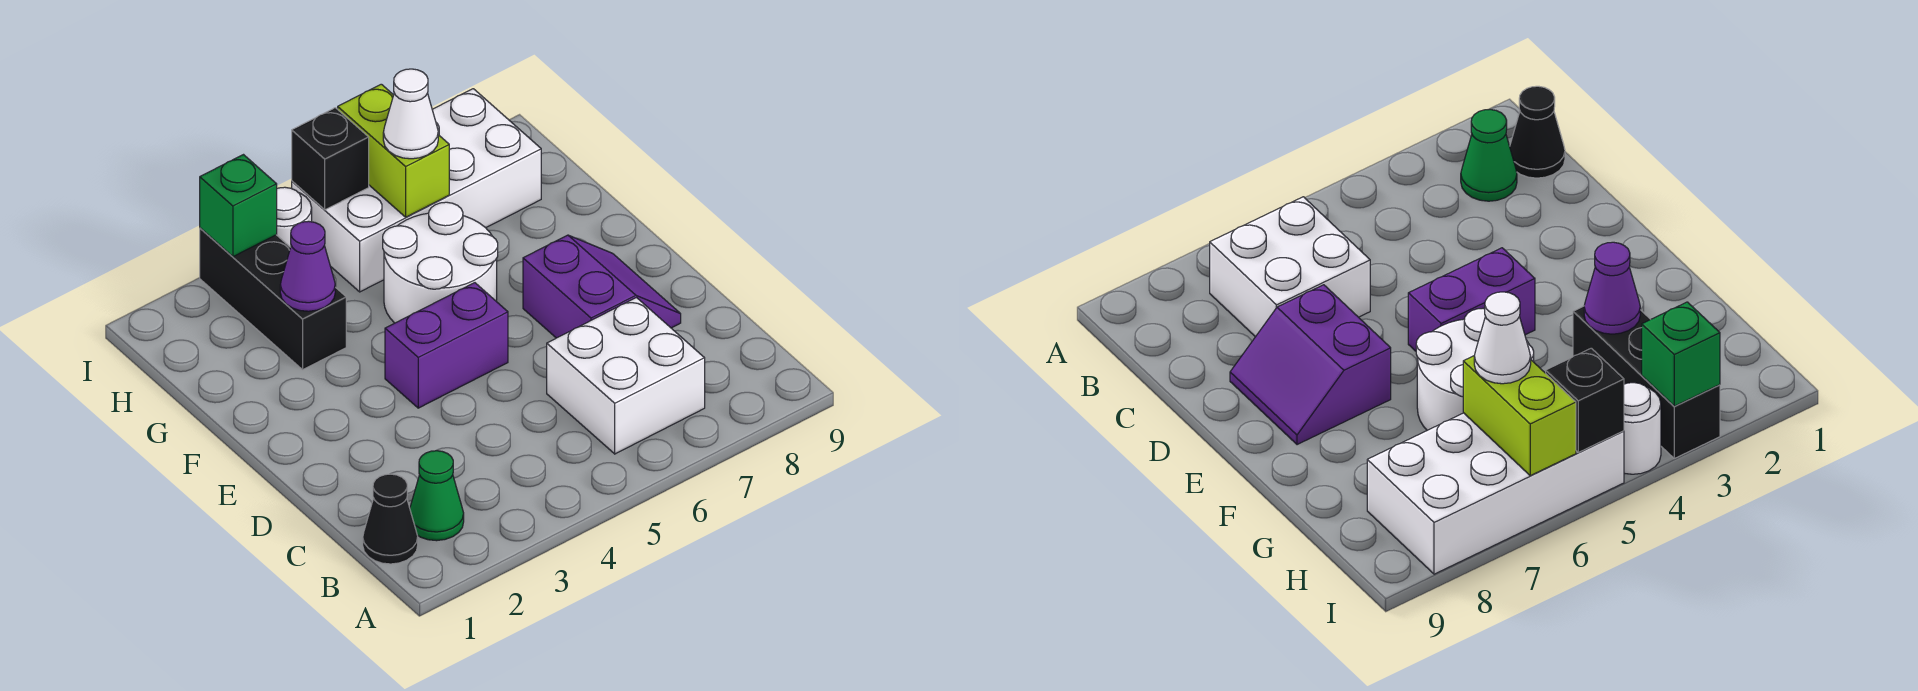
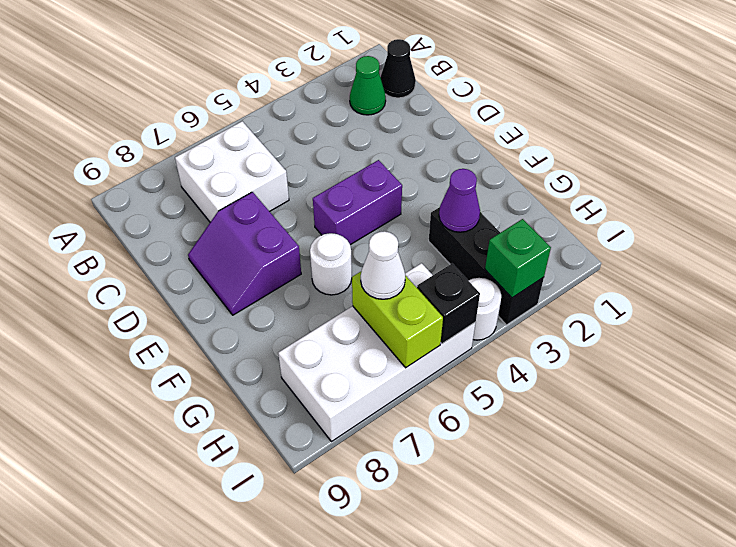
white 2x2 round brick [383,202,498,323] -> white 1x1 round brick [310,233,352,295]

